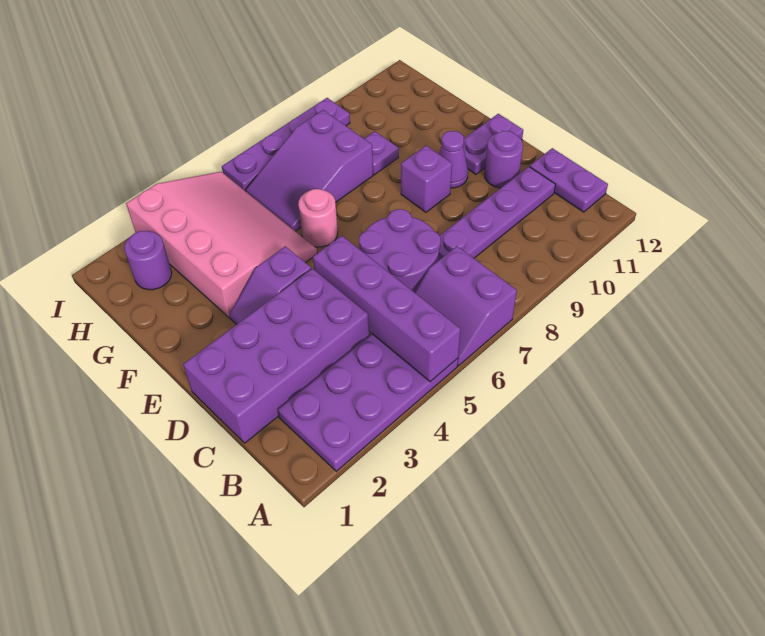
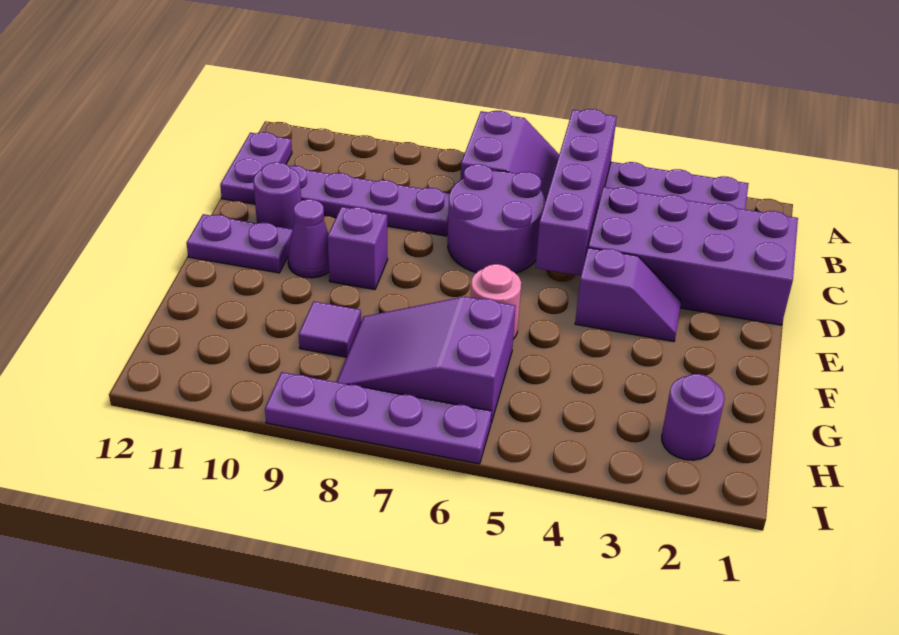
pink 3x4 slope [126,172,317,318] -> none
purple 2x3 slope [246,110,373,231] -> purple 2x3 slope turned to [337,297,516,423]
purple 1x1 plate [364,131,399,175] -> purple 1x1 tile [299,301,361,357]

